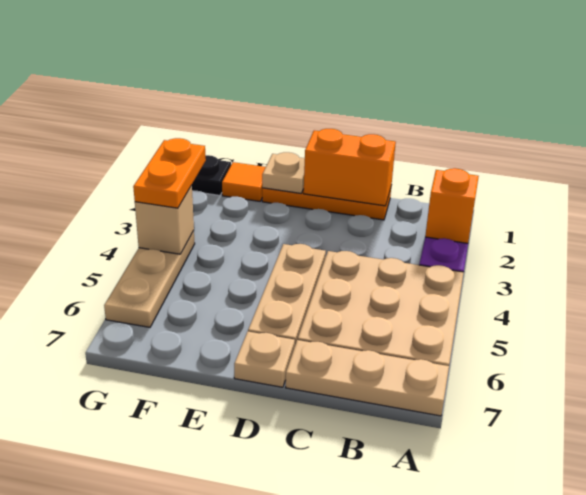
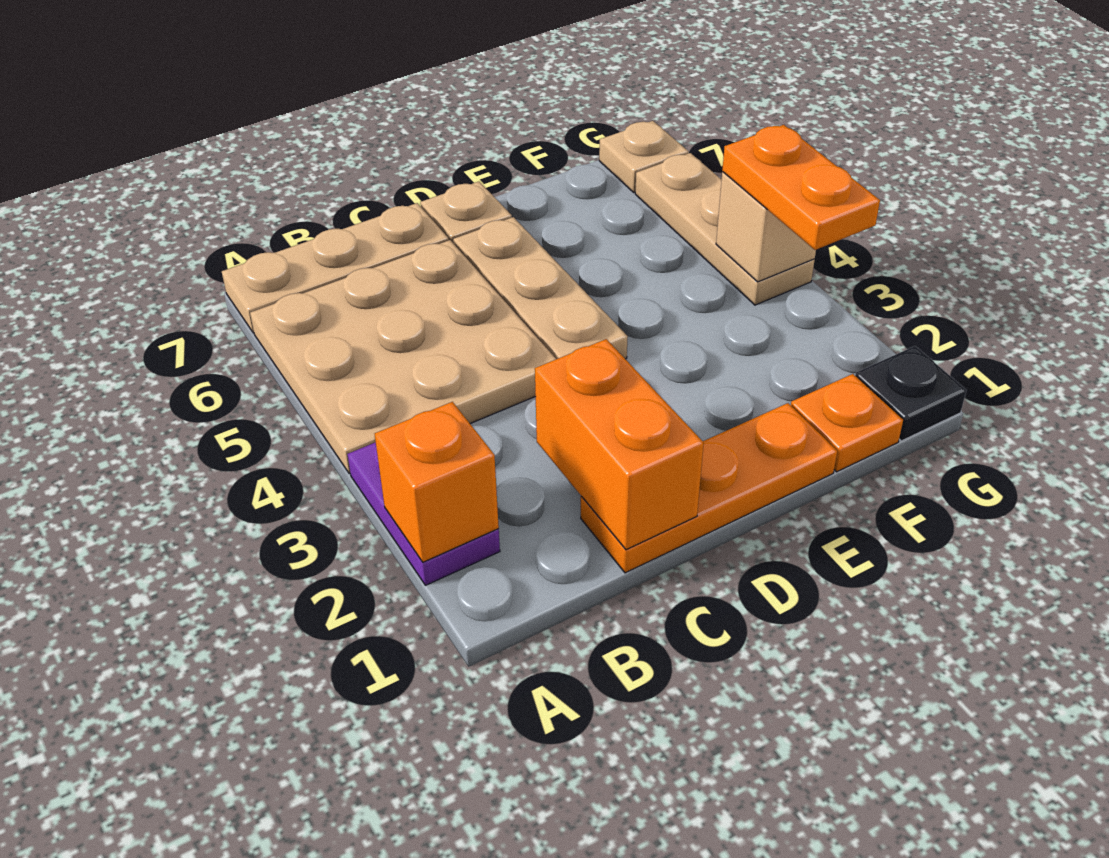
orange 1x2 brick [304,129,396,206] -> orange 1x2 brick turned to [535,339,704,550]
tan 1x1 plate [262,152,305,193] -> tan 1x1 plate moved to [599,121,689,192]
orange 1x1 tile [222,162,266,201] -> orange 1x1 plate [791,374,903,472]

